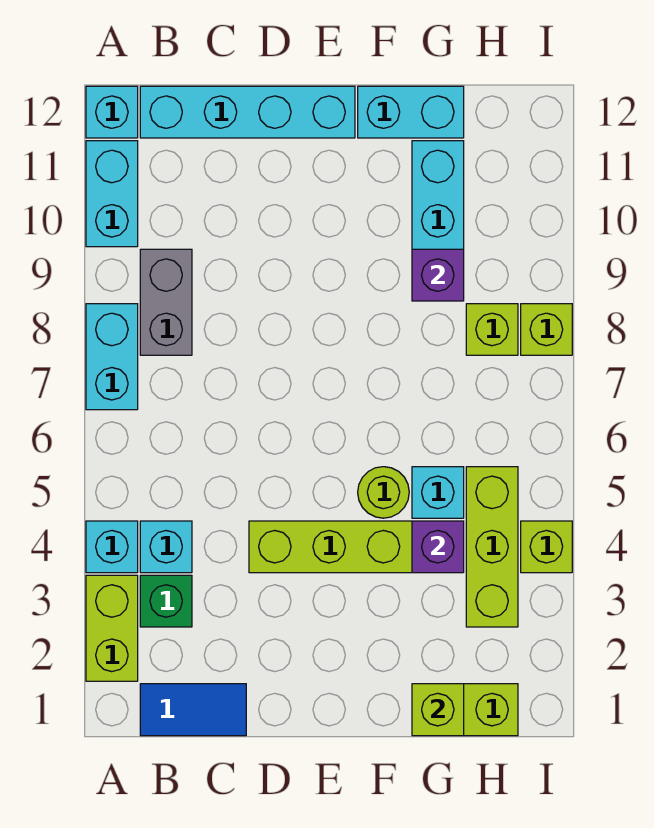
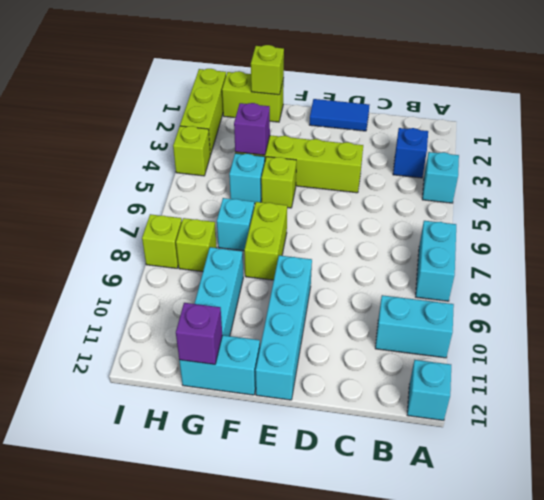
lime 1x2 brick [86,575,138,681] -> lime 1x2 brick moved to [244,202,287,280]
cyan 1x2 brick [86,141,138,247] -> cyan 1x2 brick turned to [375,295,454,358]
blue 1x2 tile [140,684,246,736] -> blue 1x2 tile moved to [309,99,369,131]
green 1x1 brick [140,575,192,627] -> blue 1x1 brick [393,128,428,178]
cyan 1x1 brick [140,521,192,573] -> cyan 1x1 brick moved to [217,198,254,251]
grey 1x2 brick [140,249,192,355] -> none
cyan 1x4 brick [140,86,355,138] -> cyan 1x4 brick turned to [256,255,312,400]
lime 1x1 round brick [358,467,409,518] -> lime 1x1 brick [261,157,296,208]
purple 1x1 brick [412,249,464,301] -> purple 1x1 brick moved to [176,303,222,364]
lime 1x3 brick [466,467,518,627] -> lime 1x3 brick moved to [180,69,226,155]

